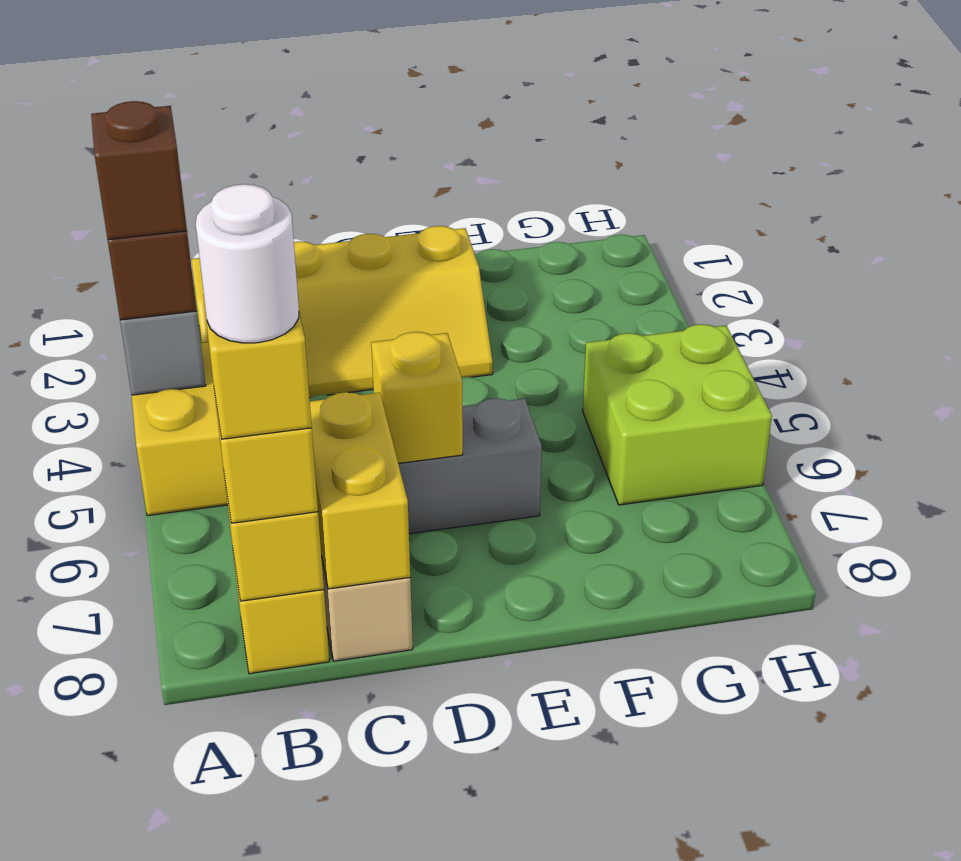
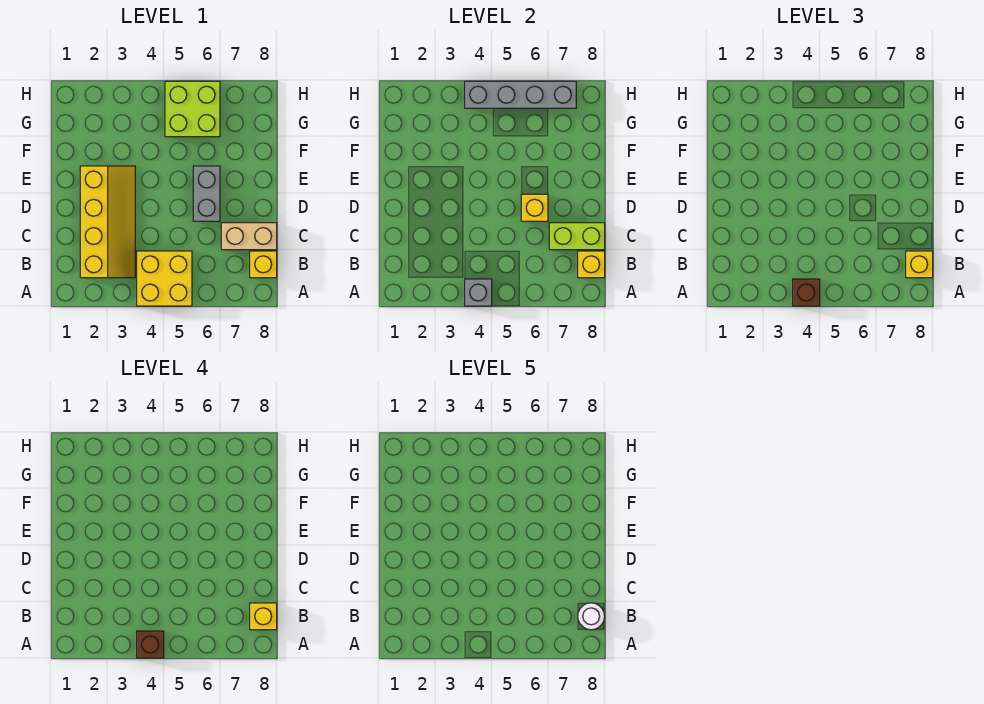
yellow 1x2 brick [310,392,410,589] -> lime 1x2 brick [549,223,605,250]
none -> grey 1x4 brick [465,81,576,108]

